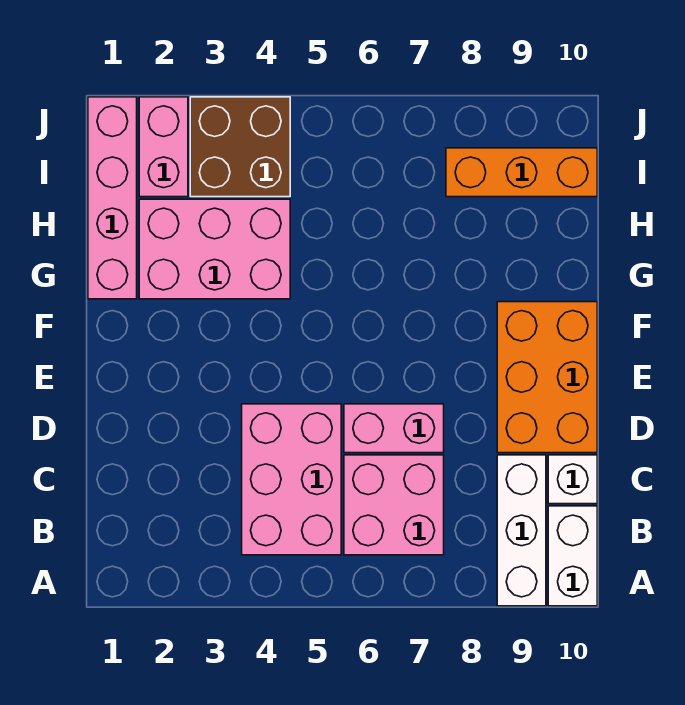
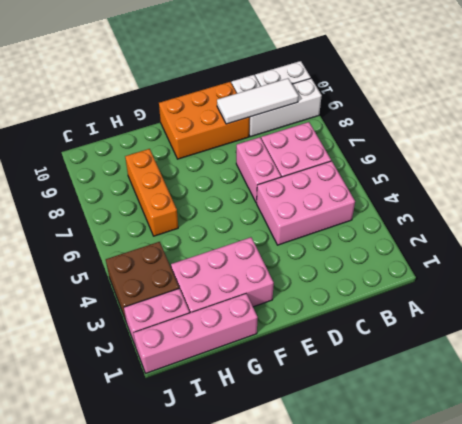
none -> white 1x3 tile [217,78,298,124]
pink 2x3 brick [139,199,290,299] -> pink 2x3 brick turned to [171,237,274,313]
orange 1x3 brick [446,148,597,197] -> orange 1x3 brick moved to [125,149,178,236]

